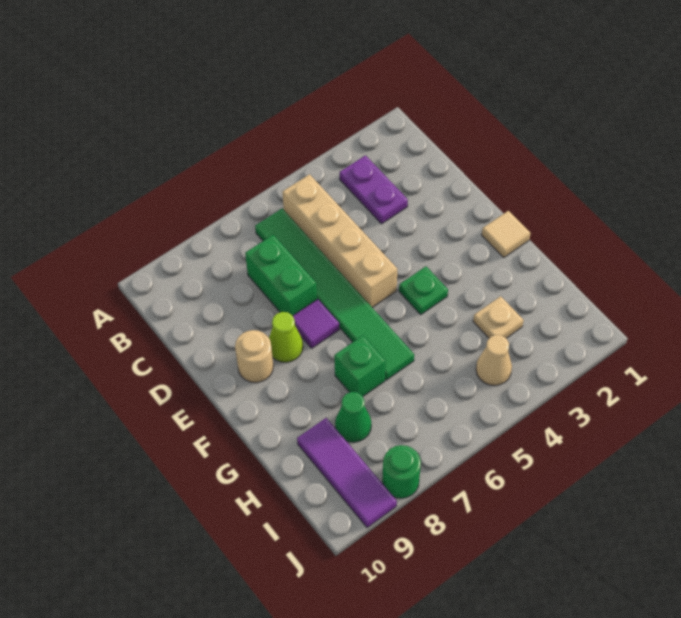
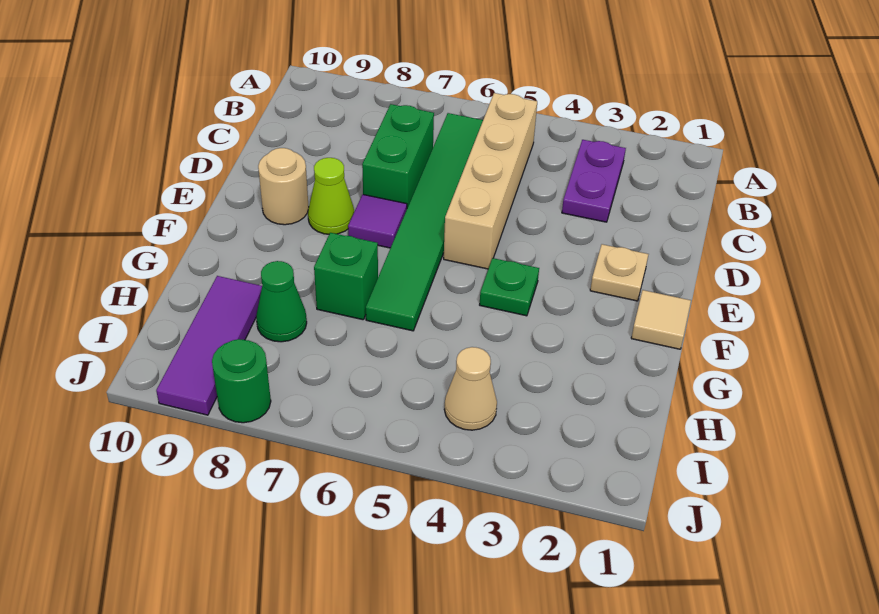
tan 1x1 plate [473,296,524,338] -> tan 1x1 plate moved to [590,244,648,301]

